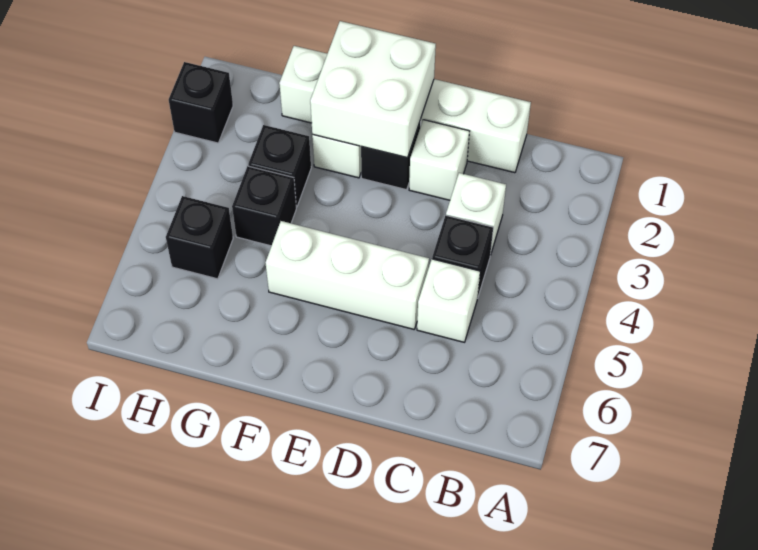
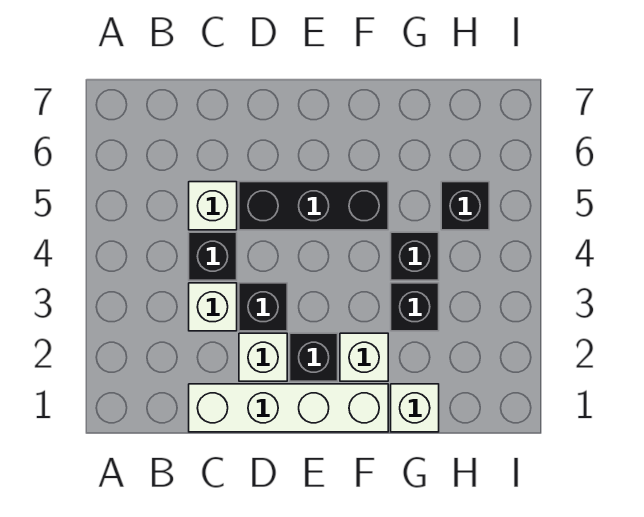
white 1x3 brick [266,221,429,329] -> black 1x3 brick [239,182,388,230]
white 2x2 brick [310,21,436,158] -> none
black 1x1 brick [169,62,233,143] -> black 1x1 brick moved to [239,283,287,331]

